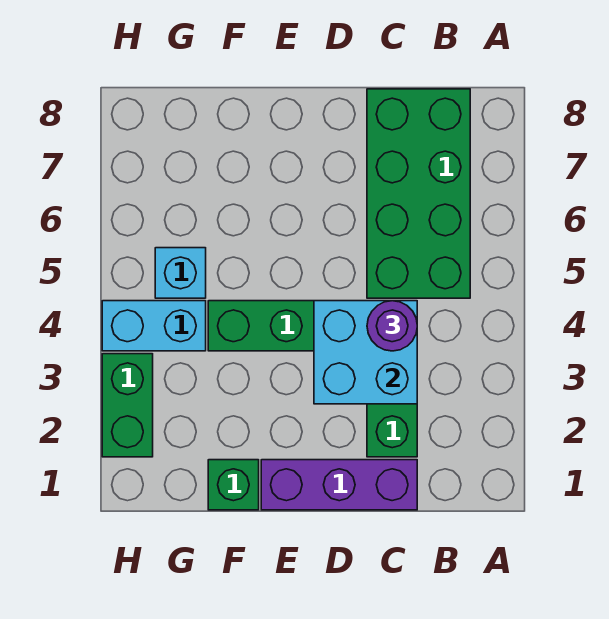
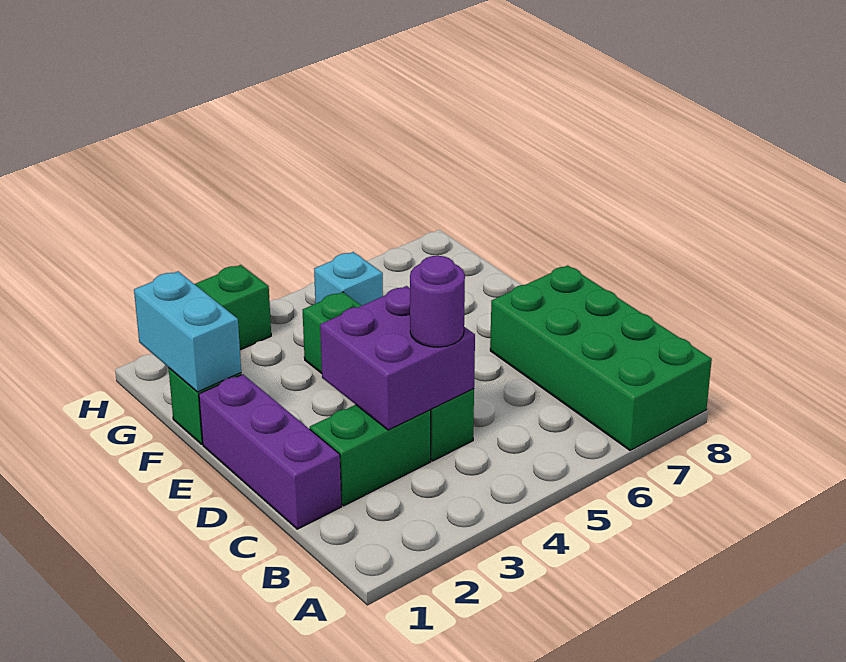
green 2x4 brick [367,89,470,298] -> green 2x4 brick turned to [490,265,712,450]
cyan 2x2 brick [314,301,417,404] -> purple 2x2 brick [320,286,475,430]
cyan 1x2 brick [102,301,206,351] -> cyan 1x2 brick moved to [134,271,241,392]

